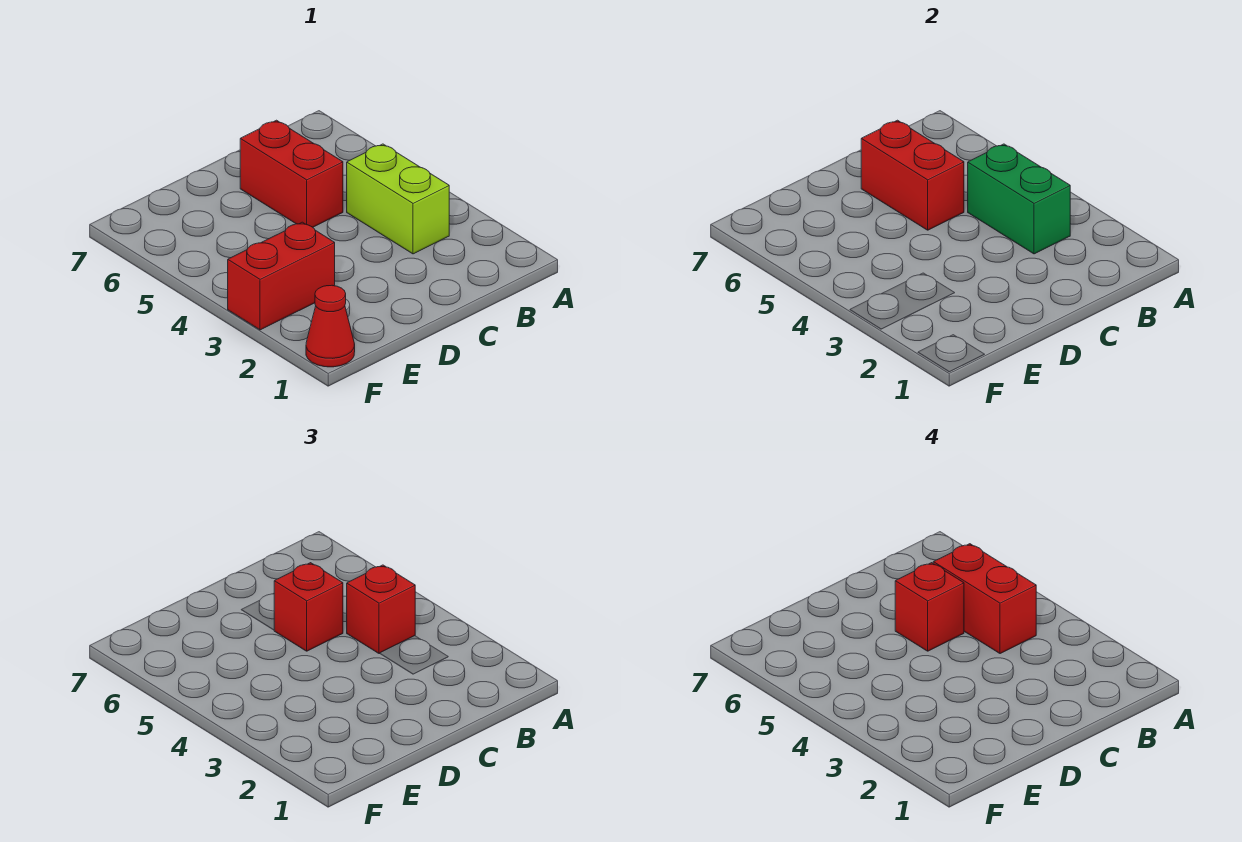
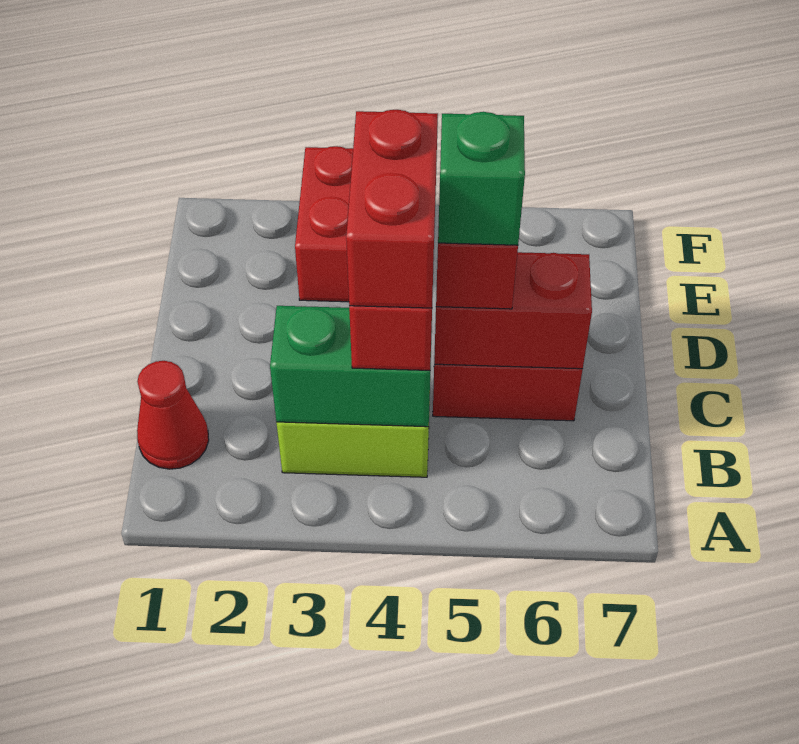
red 1x2 brick [933,544,1036,654] -> red 1x2 brick turned to [346,110,438,308]
red 1x1 brick [895,563,964,651] -> green 1x1 brick [438,112,525,245]
red 1x1 cone [306,285,355,367] -> red 1x1 cone moved to [137,361,209,469]

